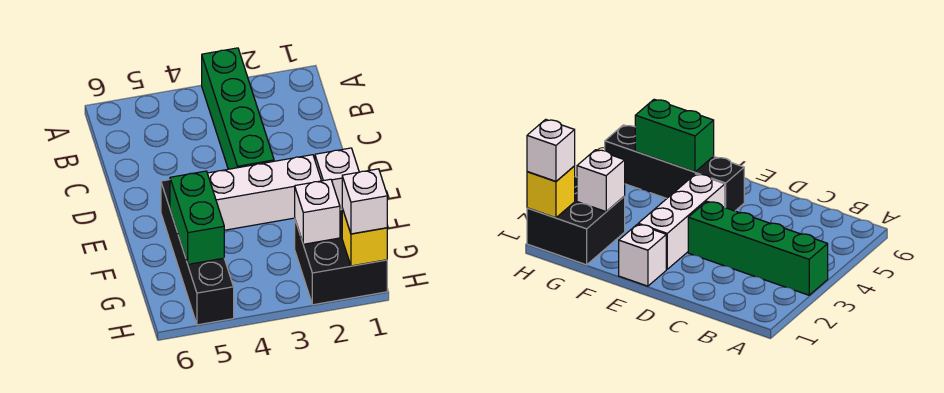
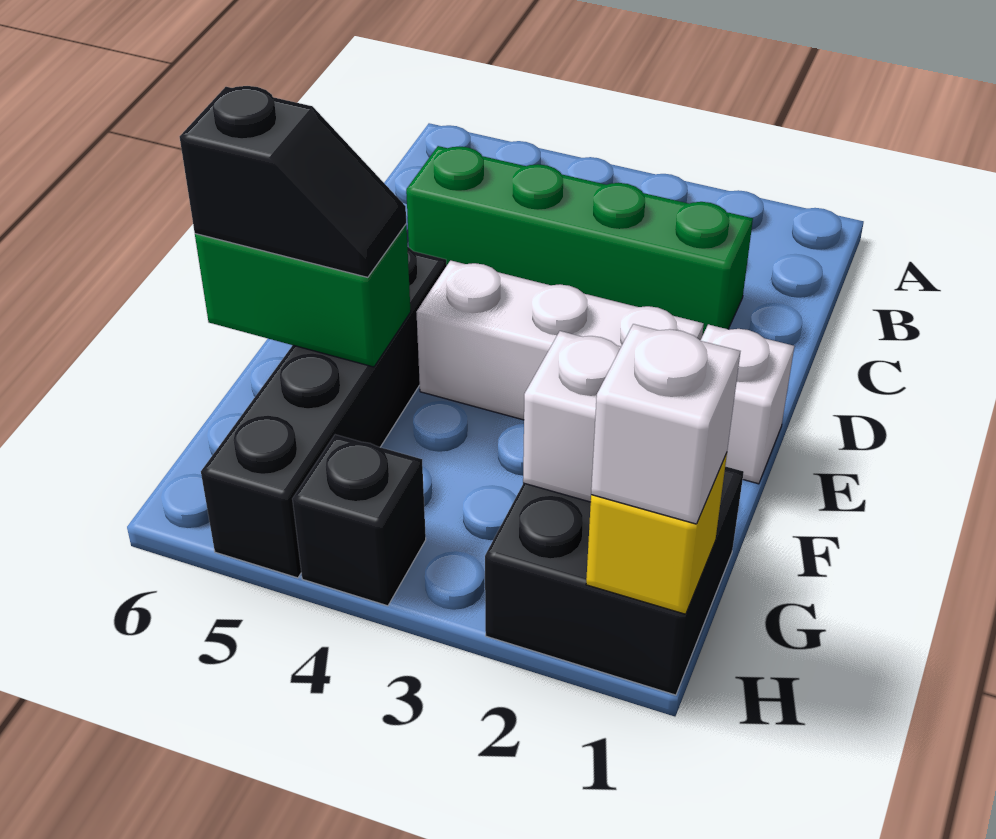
green 1x4 brick [202,48,274,169] -> green 1x4 brick turned to [406,146,753,336]
green 1x2 brick [170,171,224,264] -> green 1x2 brick turned to [195,225,411,367]
none -> black 1x2 slope [180,86,406,277]
none -> black 1x1 brick [292,435,426,606]

